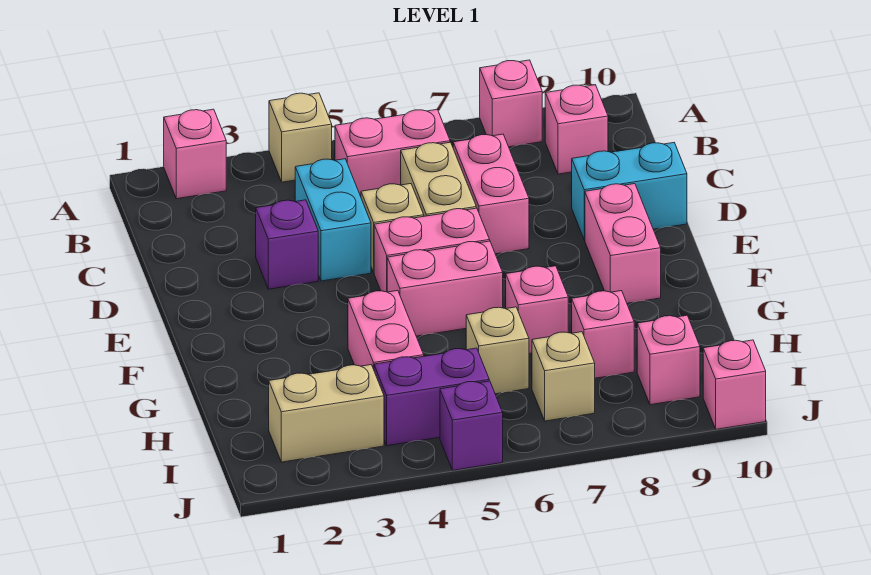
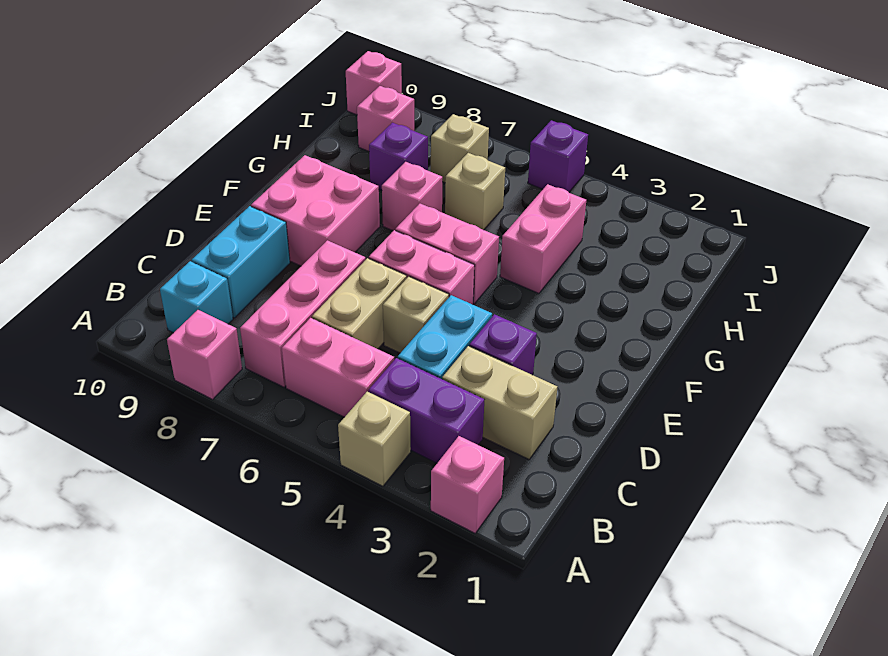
pink 1x1 brick [545,85,608,174] -> cyan 1x1 brick [160,261,233,333]
pink 1x2 brick [453,134,529,254] -> pink 1x3 brick [240,240,366,387]
cyan 1x2 brick [572,143,687,240] -> cyan 1x2 brick turned to [192,206,290,318]
pink 1x2 brick [585,184,661,303] -> pink 2x2 brick [251,155,380,266]
pink 1x1 brick [572,291,634,378] -> purple 1x1 brick [369,123,428,190]
tan 1x2 brick [269,365,384,462] -> tan 1x2 brick moved to [442,346,557,459]
purple 1x2 brick [374,348,489,446] -> purple 1x2 brick moved to [369,358,484,463]

